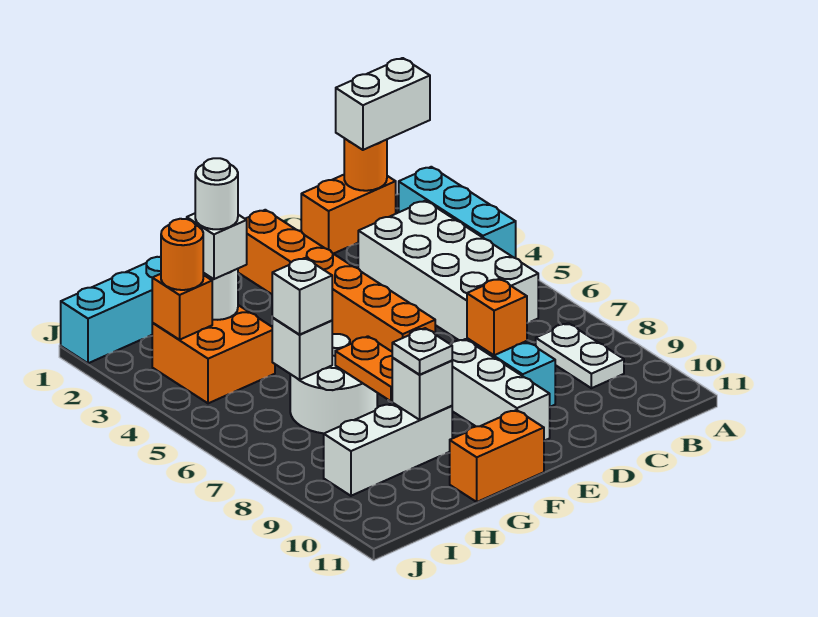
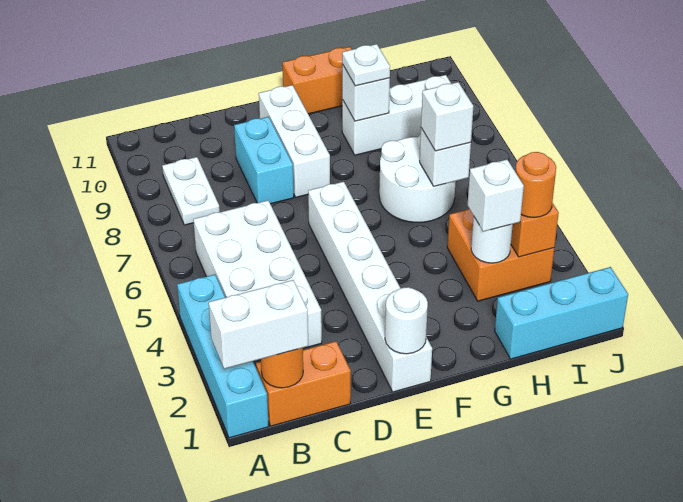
cyan 1x3 brick [399,167,516,258] -> cyan 1x4 brick [177,274,269,438]
orange 1x1 brick [467,279,527,355] -> none
orange 1x6 brick [238,210,435,351] -> white 1x6 brick [308,182,432,392]
orange 1x2 plate [335,336,393,401] -> none
white 1x1 round brick [195,158,238,229] -> white 1x1 round brick moved to [385,287,428,354]

